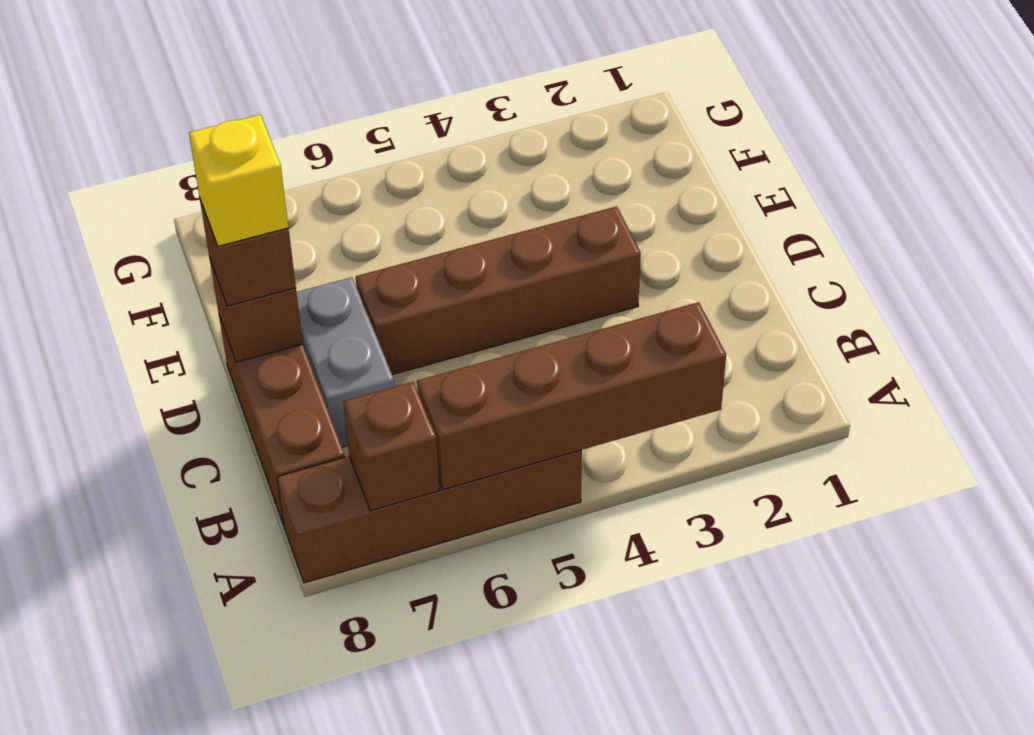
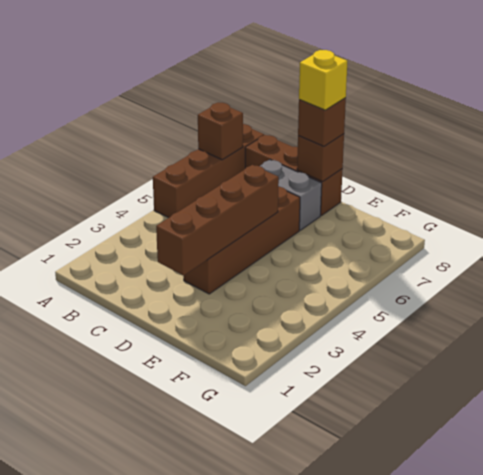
brown 1x4 brick [417,302,726,490] -> brown 1x4 brick moved to [156,165,279,276]

